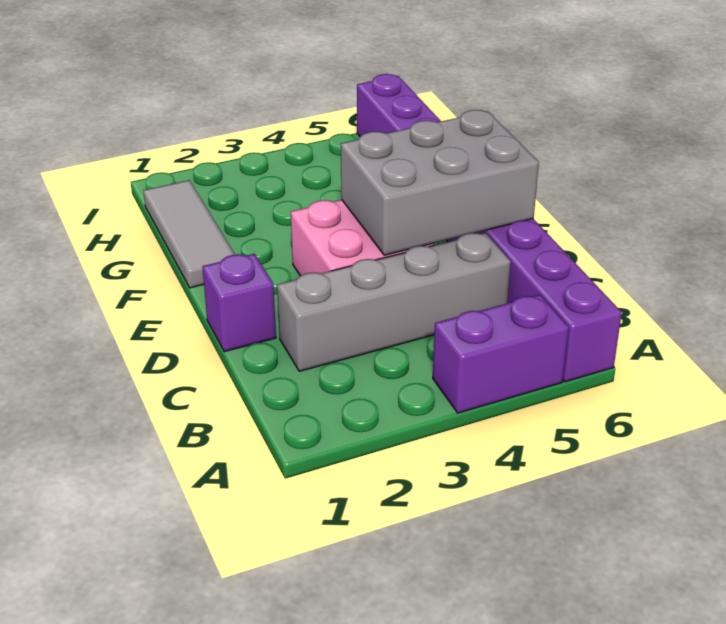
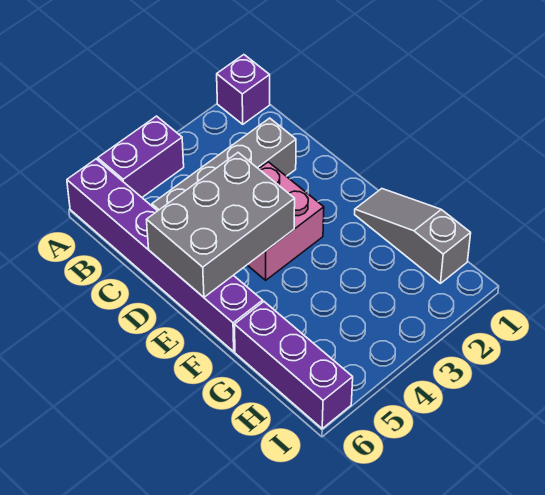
purple 1x1 brick [202,254,276,352] -> purple 1x1 brick moved to [217,55,270,124]
grey 1x3 tile [143,180,235,288] -> grey 1x3 slope [355,189,471,283]

